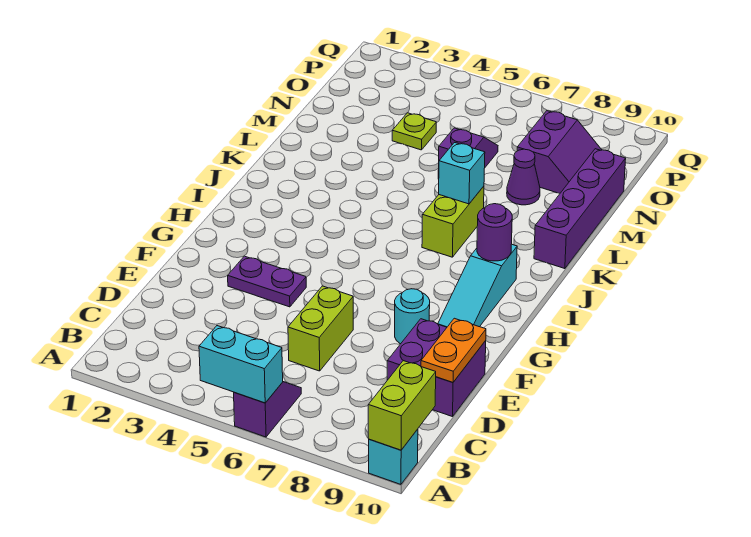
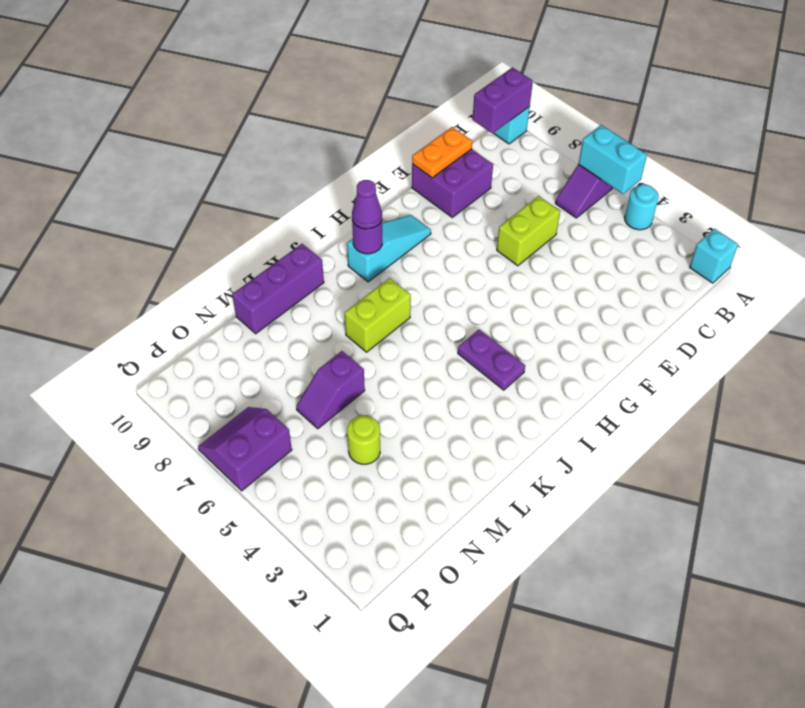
lime 1x2 brick [368,361,436,450] -> purple 1x2 brick [472,67,533,133]
purple 1x2 plate [228,256,306,307] -> purple 1x2 plate moved to [458,330,525,390]
cyan 1x1 round brick [395,289,430,344] -> cyan 1x1 round brick moved to [625,185,659,230]
cyan 1x1 brick [439,143,485,204] -> cyan 1x1 brick moved to [690,229,738,283]
purple 1x4 brick [534,149,626,269] -> purple 1x3 brick [232,244,324,334]
purple 1x1 cone [507,149,540,205] -> purple 1x1 cone moved to [352,180,382,229]
lime 1x1 plate [392,113,436,150] -> lime 1x1 round brick [347,416,380,464]
purple 2x2 slope [517,111,602,193] -> purple 2x2 slope moved to [198,407,292,491]

